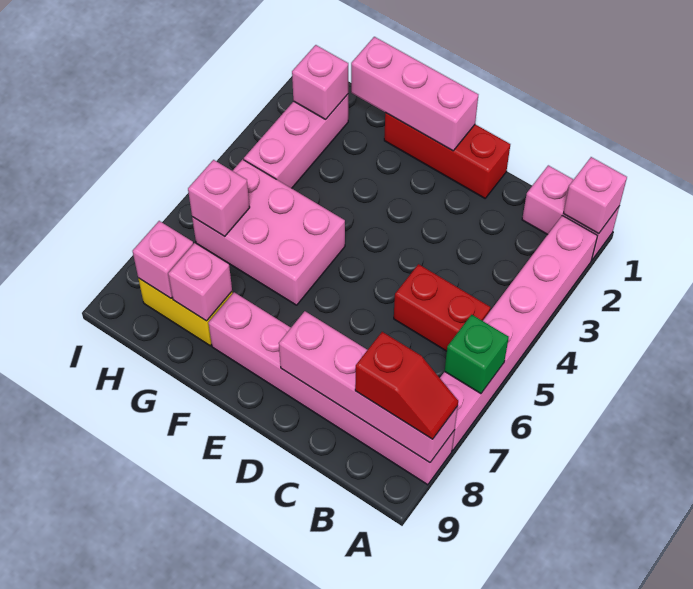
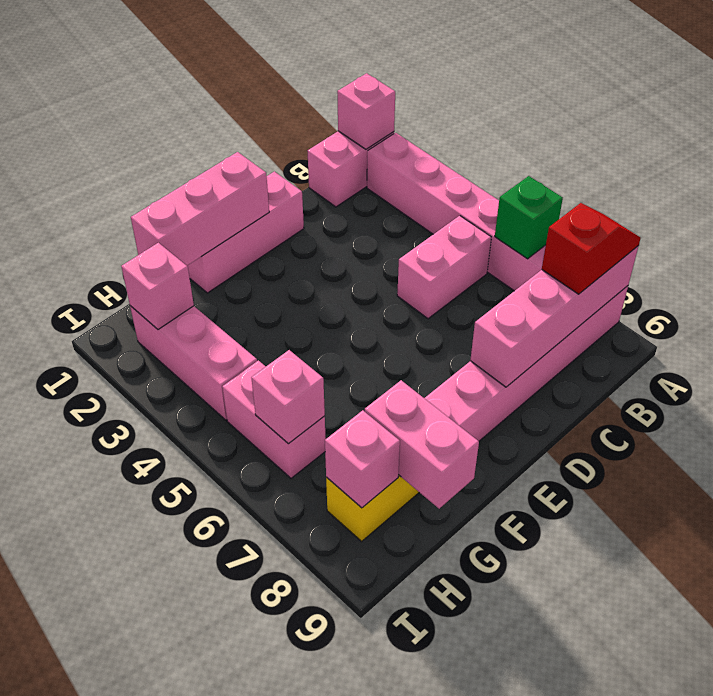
red 1x2 brick [394,264,490,351] -> pink 1x2 brick [397,216,491,319]
red 1x3 brick [384,113,510,198] -> pink 1x3 brick [188,171,304,293]
pink 2x3 brick [192,159,345,305] -> pink 1x2 brick [222,361,326,478]
pink 1x1 brick [168,243,232,321] -> pink 1x2 brick [365,380,479,509]

